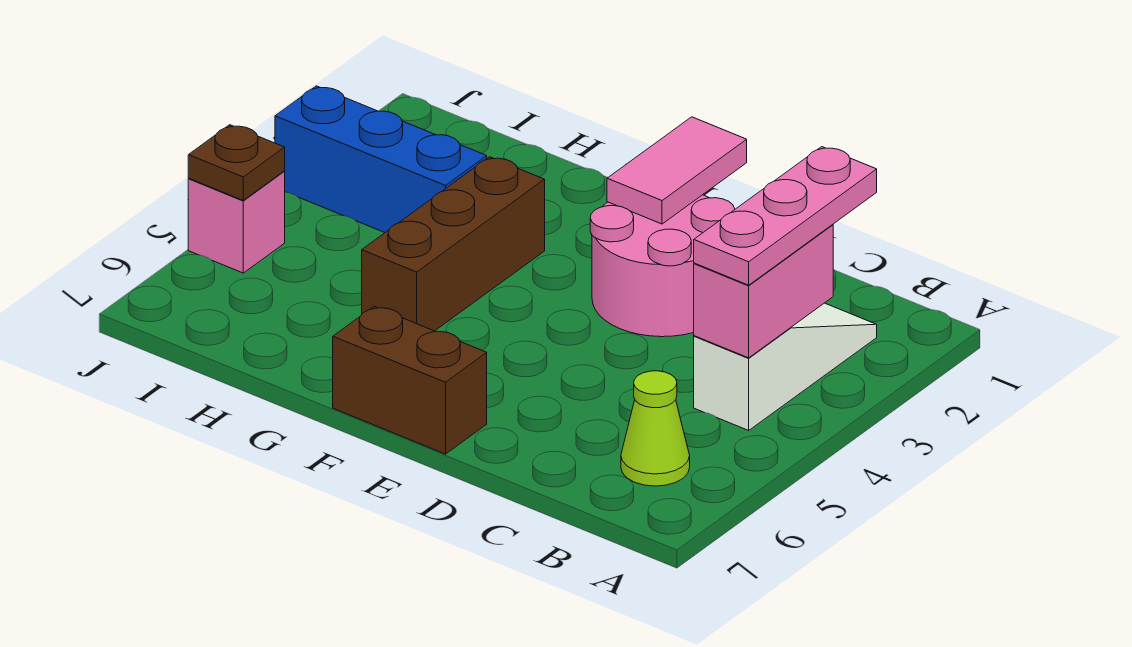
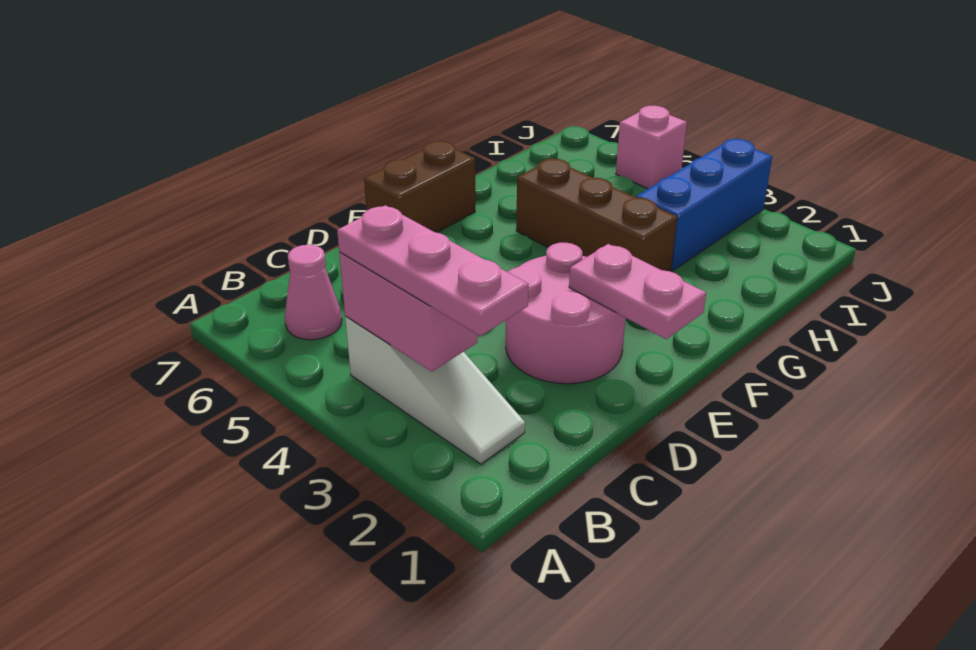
lime 1x1 cone [621,371,690,486] -> pink 1x1 cone [285,245,342,340]
pink 1x2 tile [607,117,747,224] -> pink 1x2 plate [569,244,706,339]
brown 1x1 plate [188,125,285,200] -> none

